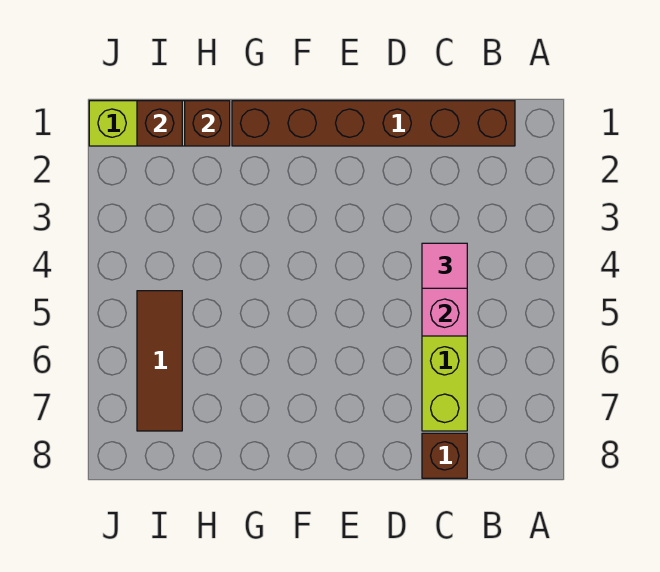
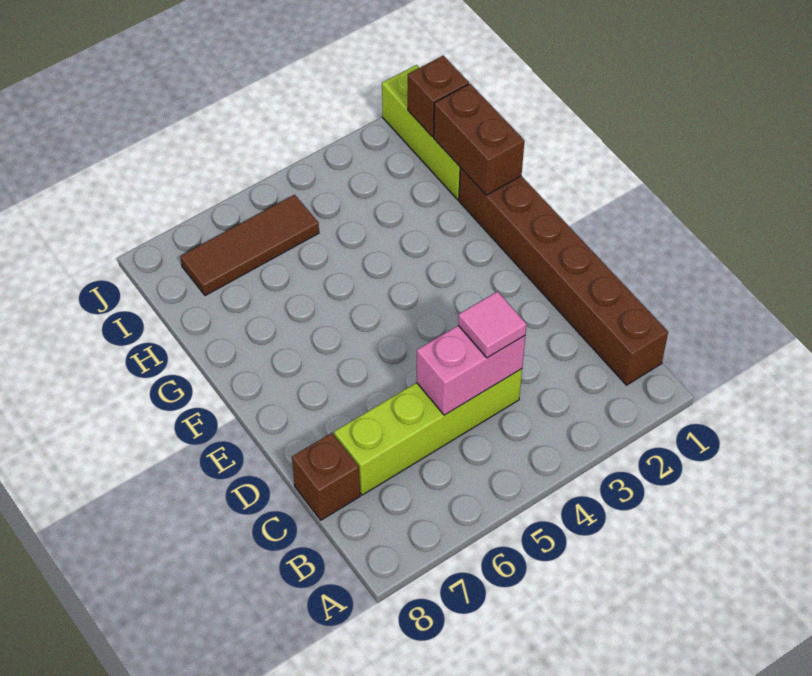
brown 1x1 brick [185,101,230,146] -> brown 1x2 brick [434,84,524,195]

